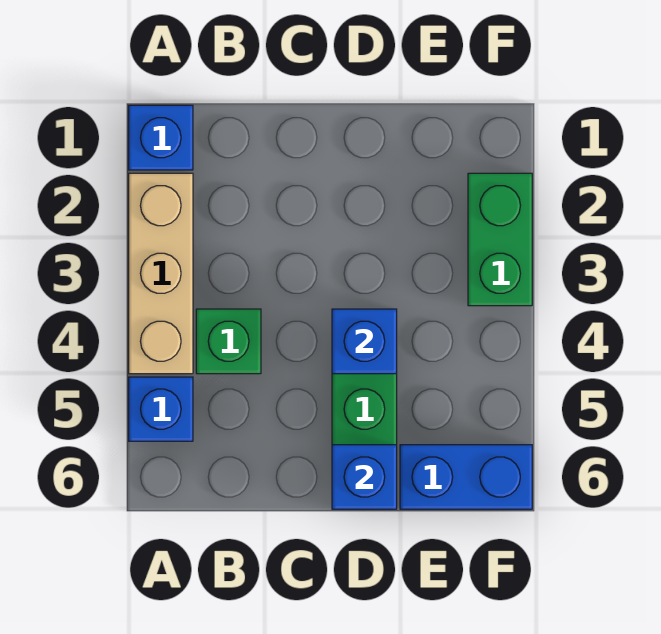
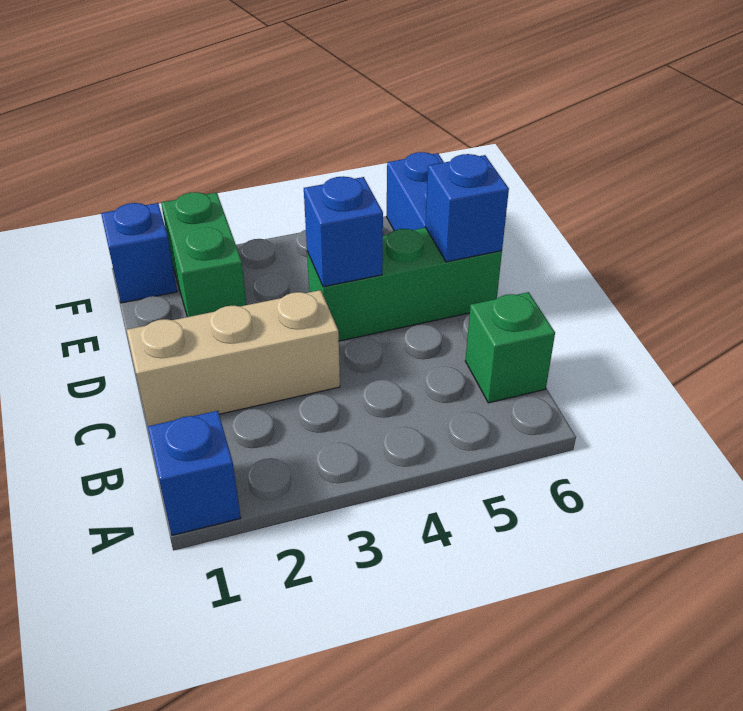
tan 1x3 brick [129,173,193,374] -> tan 1x3 brick moved to [127,290,340,426]
blue 1x1 brick [129,377,193,441] -> blue 1x1 brick moved to [101,203,177,303]
green 1x1 brick [196,309,261,374] -> green 1x1 brick moved to [465,292,555,403]
green 1x2 brick [468,173,532,306] -> green 1x2 brick turned to [161,192,247,317]

